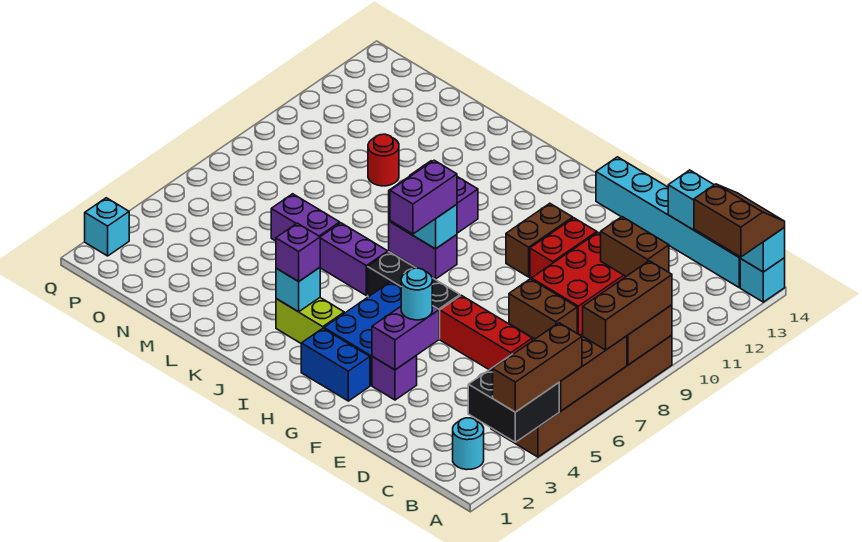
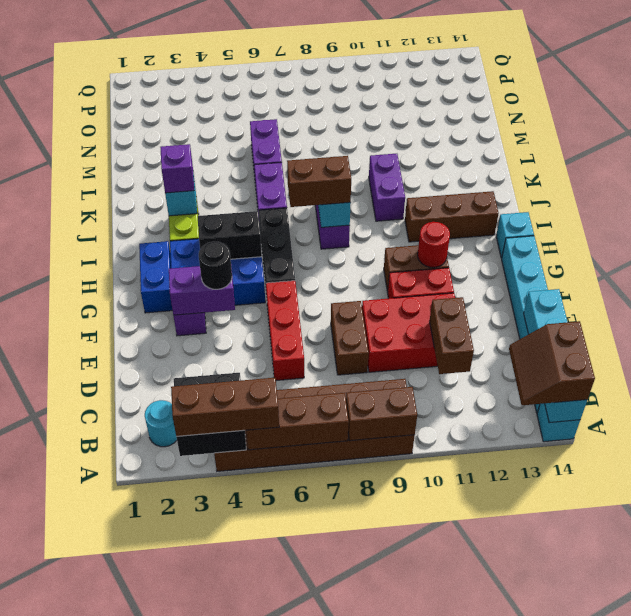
brown 1x3 brick [583,261,672,350] -> brown 1x3 brick moved to [405,191,499,242]
brown 2x2 slope [694,184,785,257] -> brown 2x2 slope turned to [509,321,595,405]
cyan 1x1 round brick [401,268,432,320] -> black 1x1 round brick [199,242,232,289]
none -> black 1x2 brick [198,211,262,259]
purple 1x2 brick [390,160,457,234] -> brown 1x2 brick [287,156,351,207]
red 1x1 round brick [368,134,399,186] -> red 1x1 round brick moved to [418,222,450,268]
cyan 1x1 brick [85,198,129,256] -> cyan 1x1 brick moved to [496,212,534,258]

